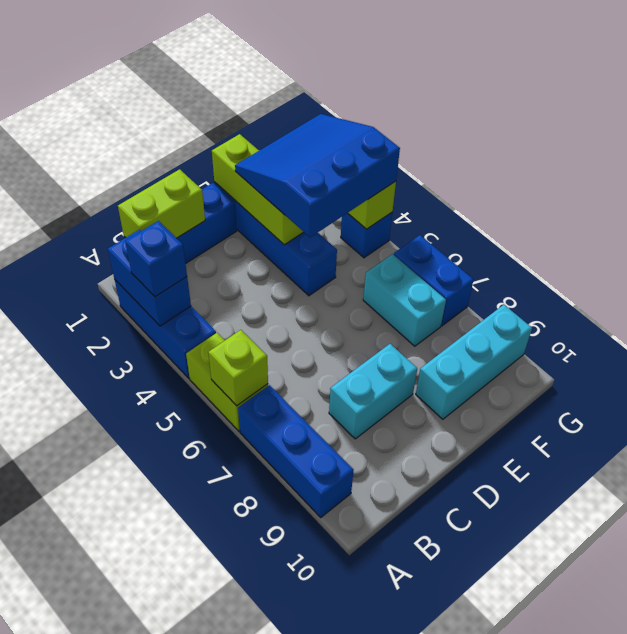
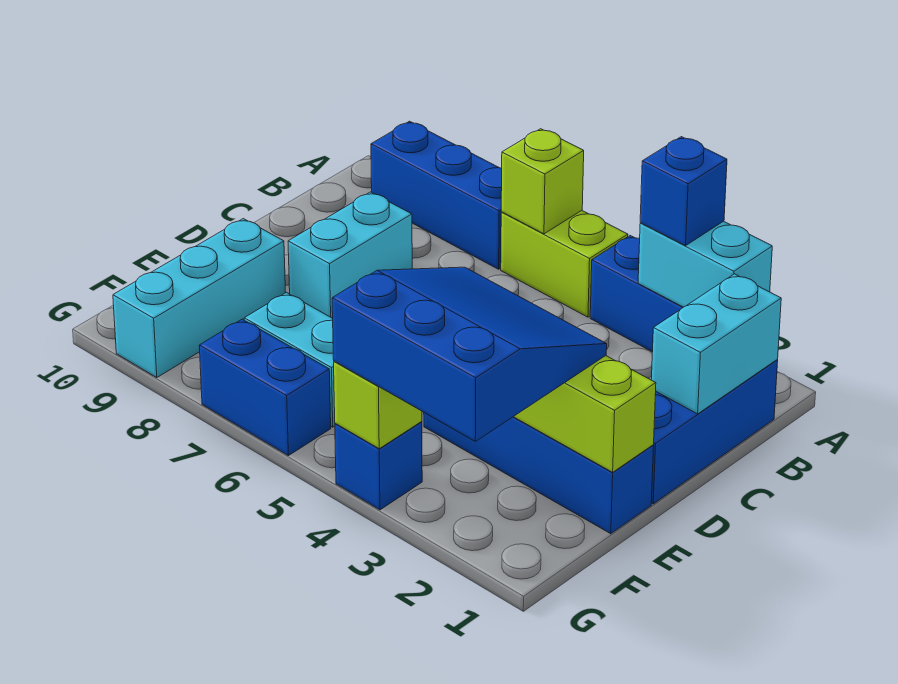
blue 1x2 brick [108,230,191,326] -> cyan 1x2 brick [638,221,772,307]
lime 1x2 brick [118,169,205,238] -> cyan 1x2 brick [651,274,781,414]
blue 3x3 slope [235,114,400,237] -> blue 3x3 slope turned to [332,267,607,441]

